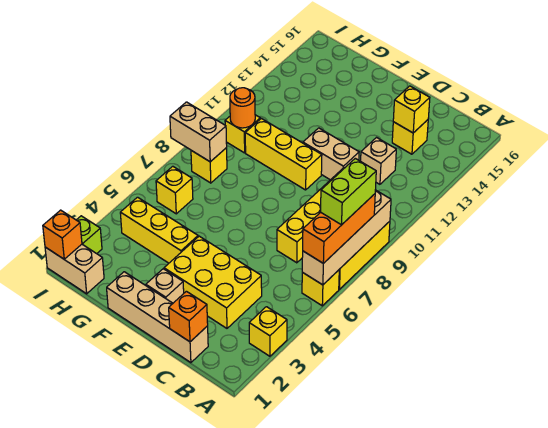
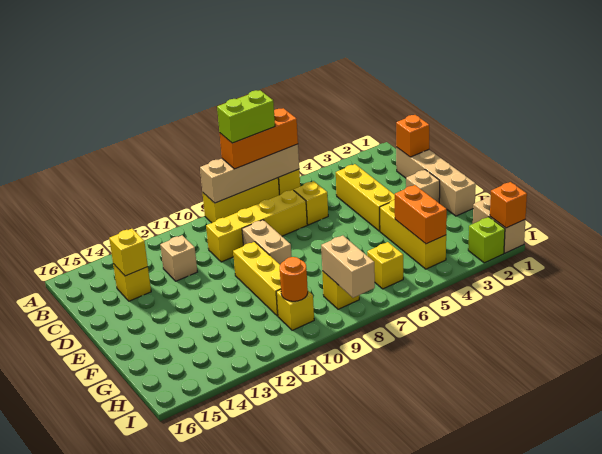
yellow 1x1 brick [249,307,287,356] -> yellow 1x1 brick moved to [294,181,328,225]
yellow 2x3 brick [164,236,262,328] -> yellow 1x3 brick [336,164,395,231]
tan 1x2 brick [303,128,359,180] -> tan 1x2 brick moved to [242,220,292,264]
none -> orange 1x2 brick [395,185,447,244]

